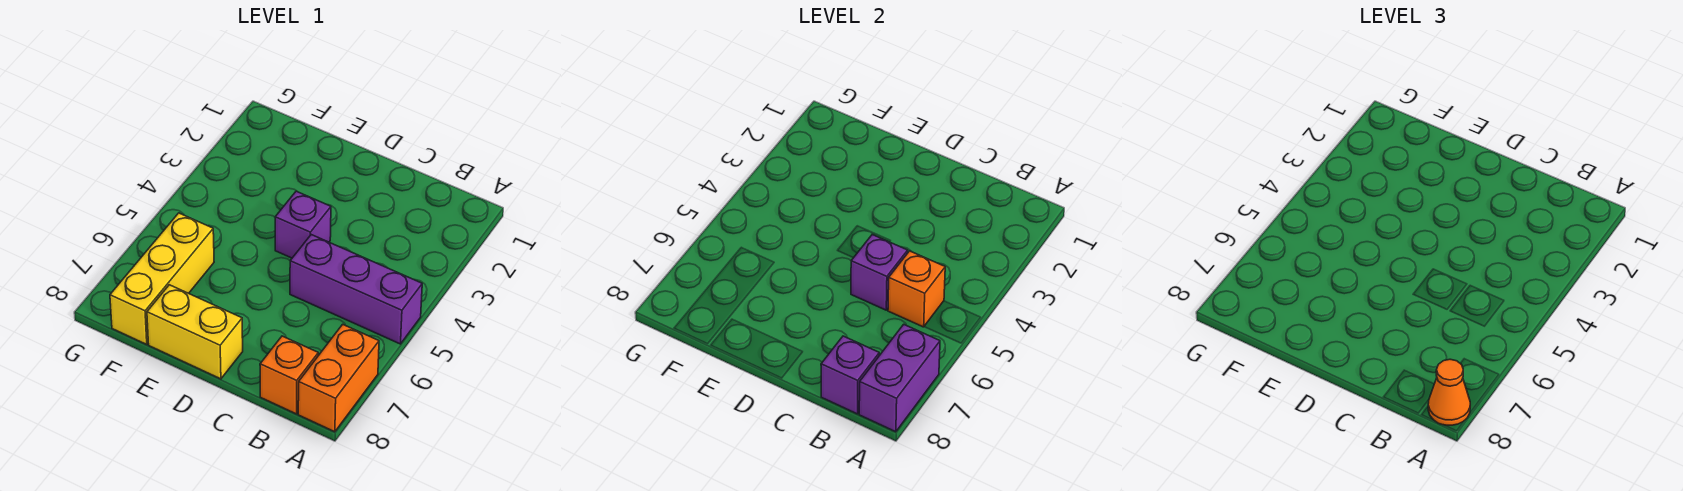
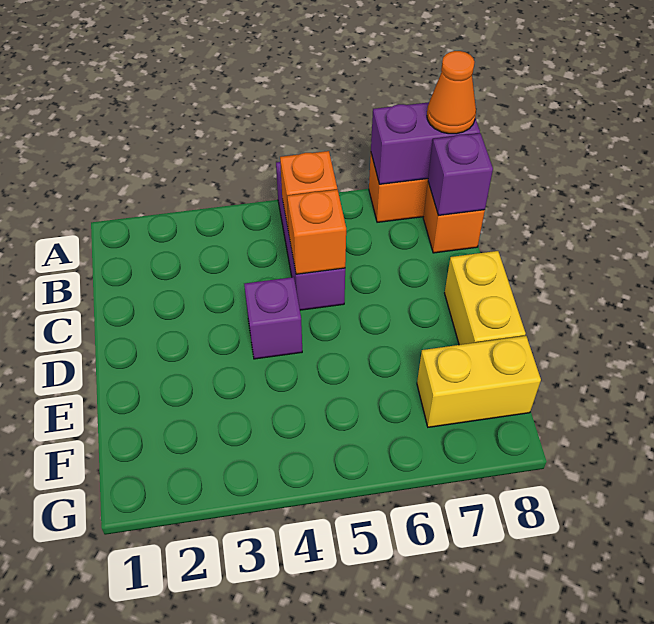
purple 1x1 brick [851,235,908,310] -> orange 1x1 brick [287,189,346,274]
yellow 1x3 brick [110,213,214,344] -> yellow 1x2 brick [417,336,541,427]

